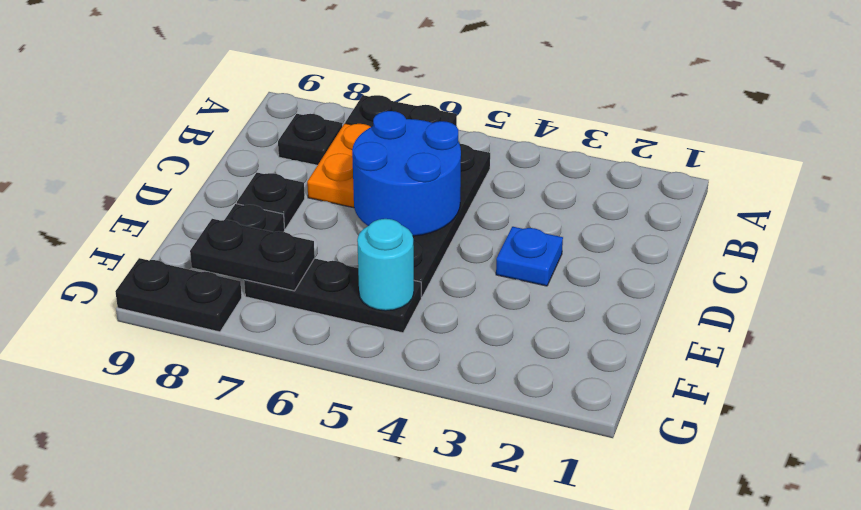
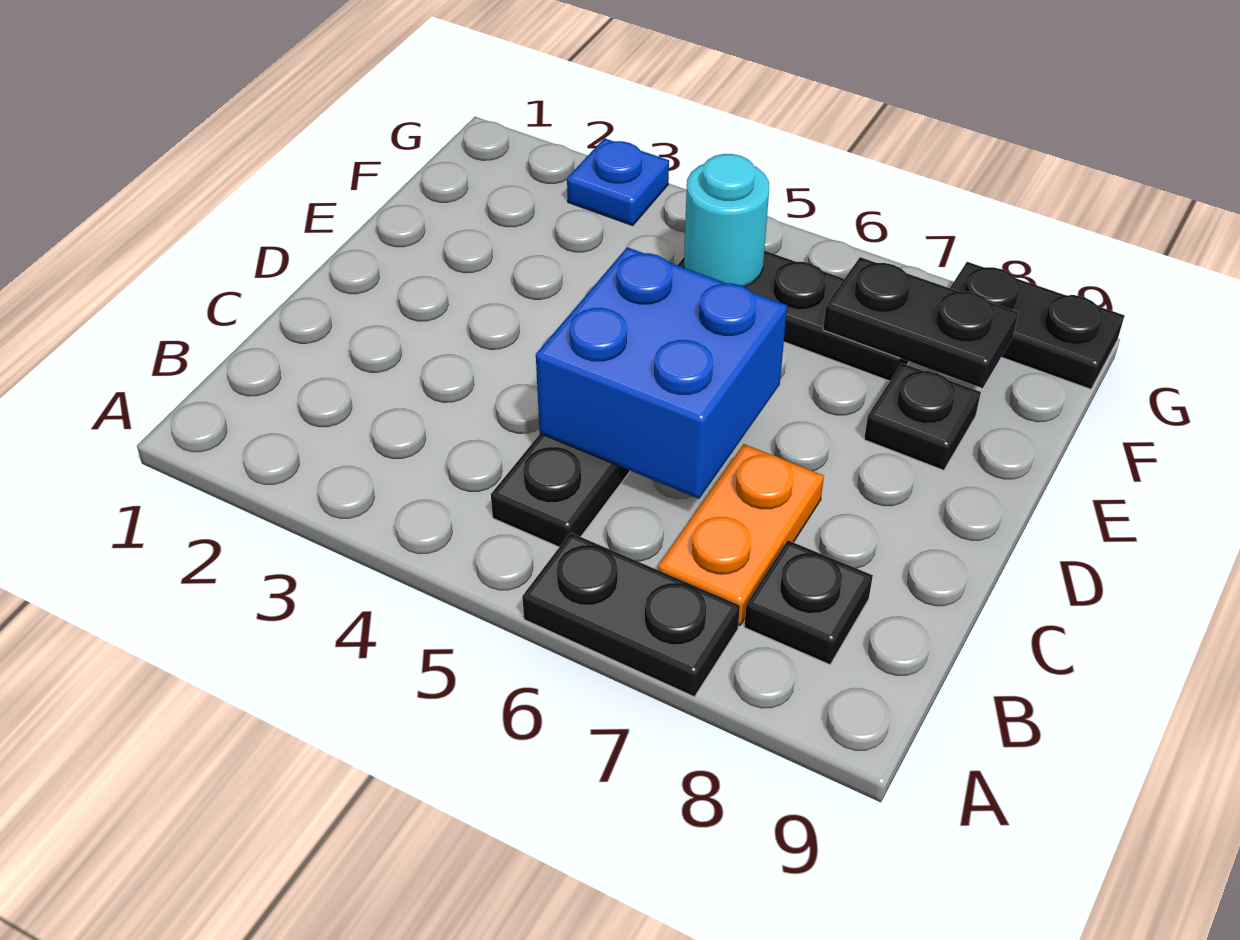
blue 2x2 round brick [352,111,461,236] -> blue 2x2 brick [536,247,787,499]
blue 1x1 plate [496,227,563,286] -> blue 1x1 plate moved to [567,138,669,226]
black 1x1 plate [237,173,305,229] -> none

